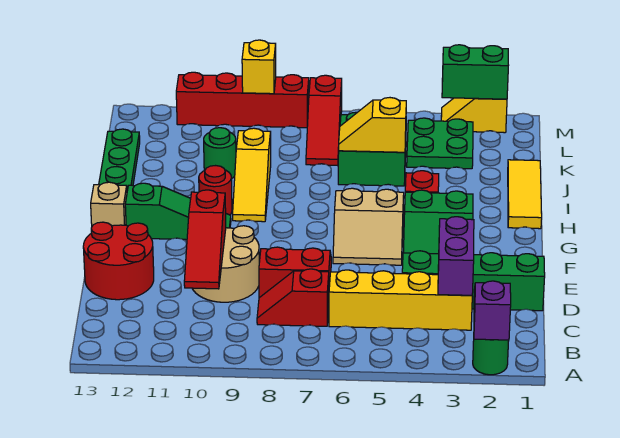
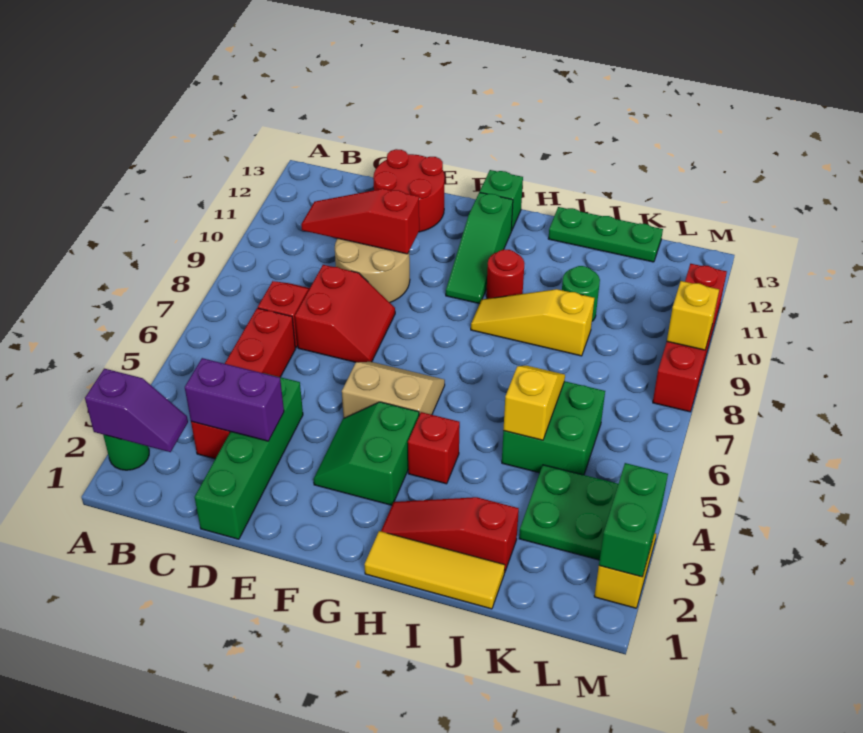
yellow 1x4 brick [329,270,472,330] -> red 1x4 brick [191,308,295,459]
tan 2x2 slope [333,188,404,265] -> tan 2x2 slope turned to [342,362,445,418]
tan 1x1 brick [91,182,127,226] -> green 1x1 brick [480,170,523,231]
red 1x3 slope [306,75,342,166] -> red 1x3 slope moved to [381,497,519,573]

